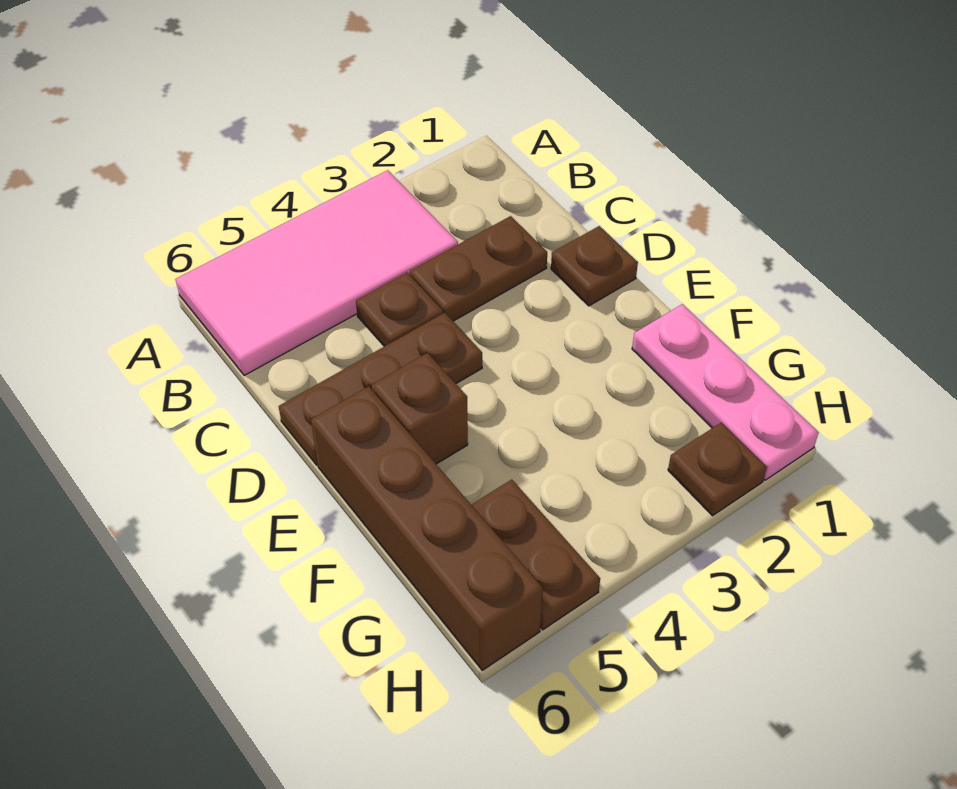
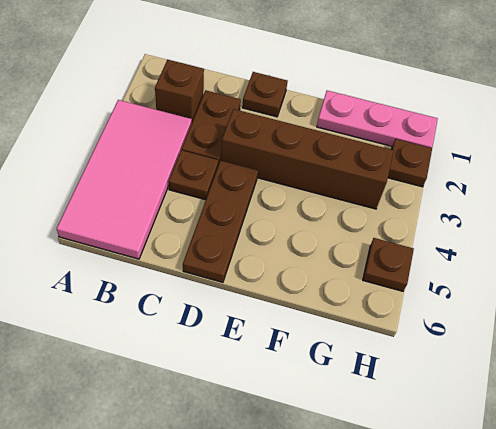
brown 1x1 brick [372,353,468,464] -> brown 1x1 brick moved to [155,59,204,122]
brown 1x4 brick [311,386,543,670] -> brown 1x4 brick moved to [221,109,394,209]
brown 1x2 plate [471,479,600,630] -> brown 1x1 plate [363,238,414,291]

